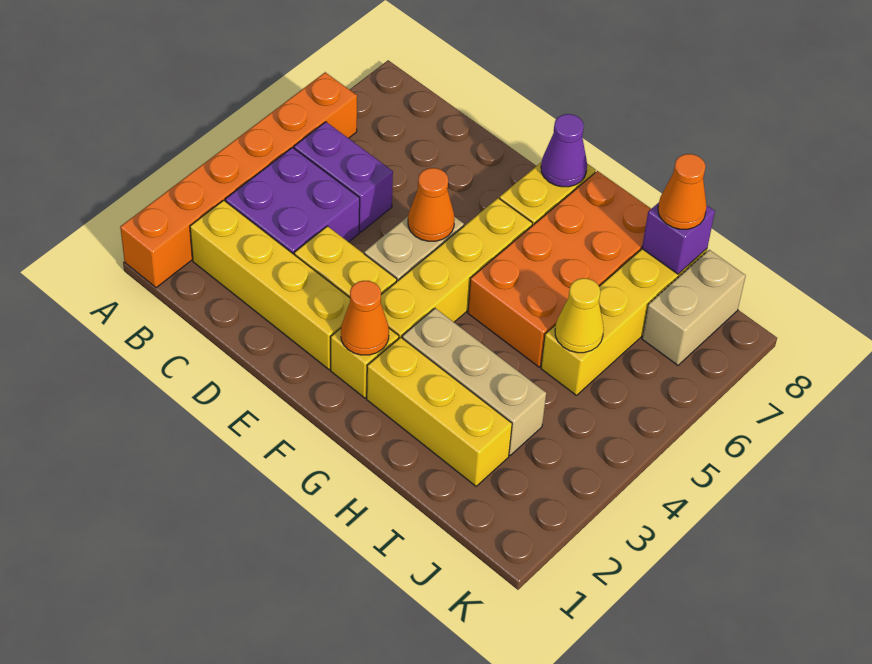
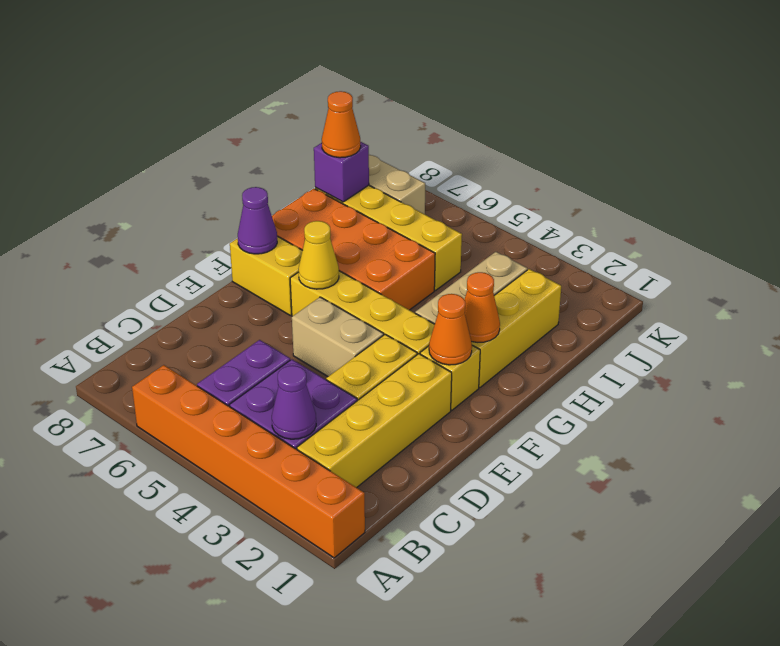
none -> purple 1x1 cone [272,365,316,439]
orange 1x1 cone [408,168,455,241] -> orange 1x1 cone moved to [464,272,500,342]
yellow 1x1 cone [555,278,604,353] -> yellow 1x1 cone moved to [298,221,339,289]

